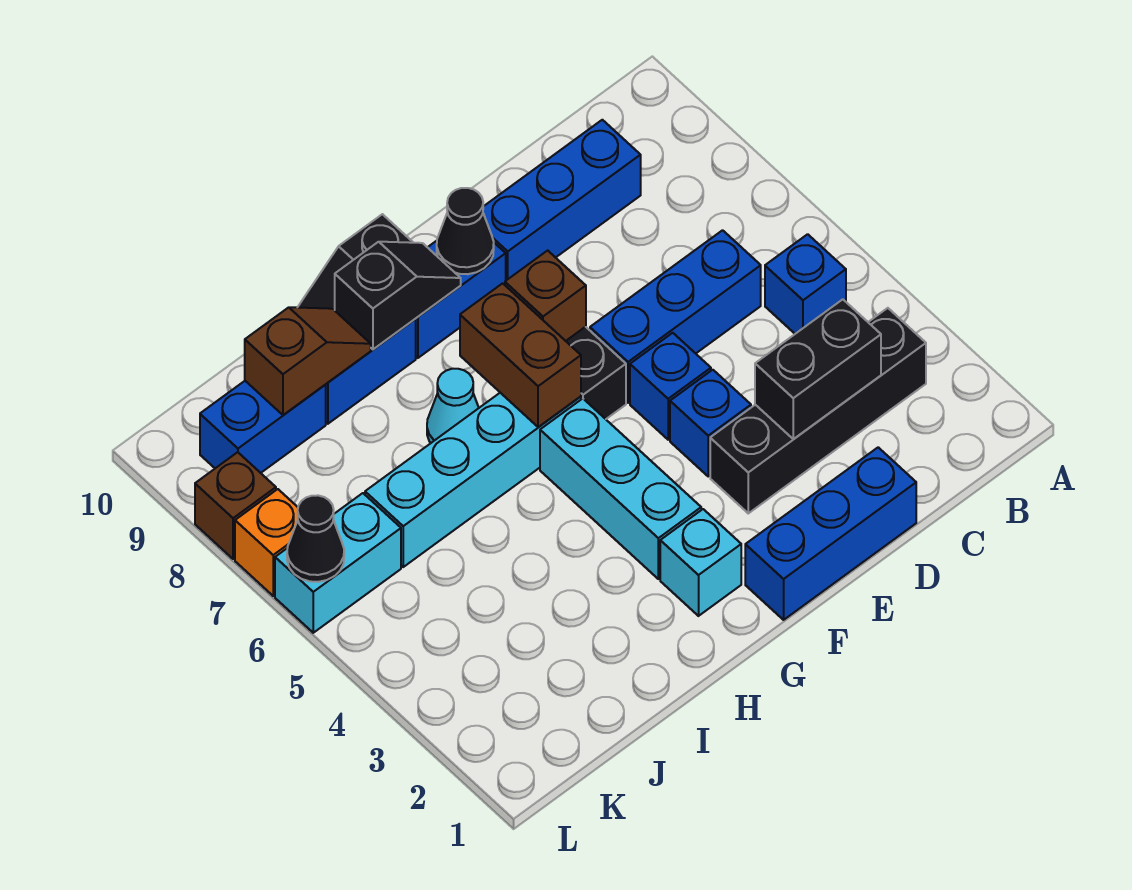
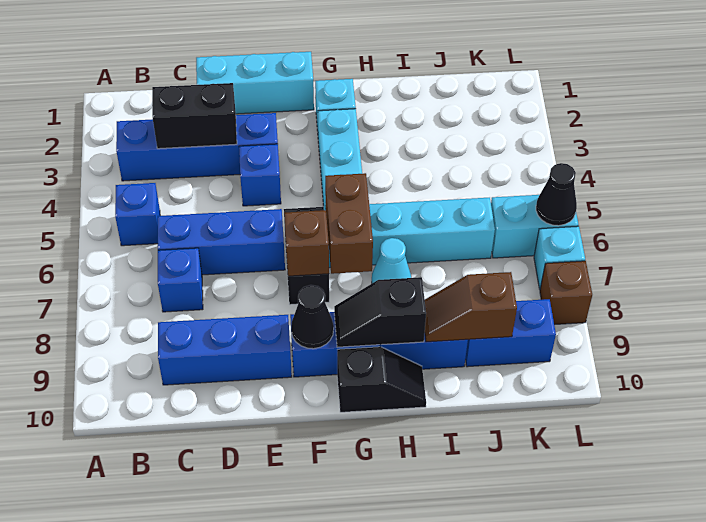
black 1x4 brick [710,308,926,513] -> blue 1x4 brick [116,113,278,181]
blue 1x3 brick [745,447,916,620] -> cyan 1x3 brick [196,52,314,114]
blue 1x1 brick [630,333,711,440] -> blue 1x1 brick moved to [158,248,203,312]
orange 1x1 brick [235,489,298,596] -> cyan 1x1 brick [534,226,585,289]

